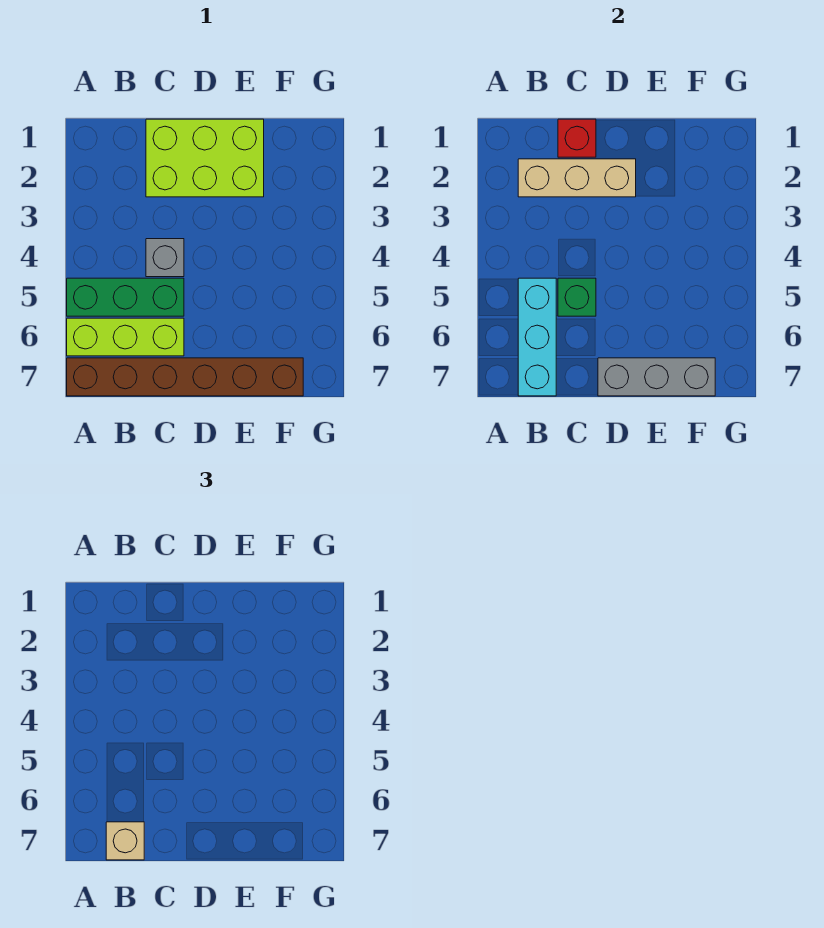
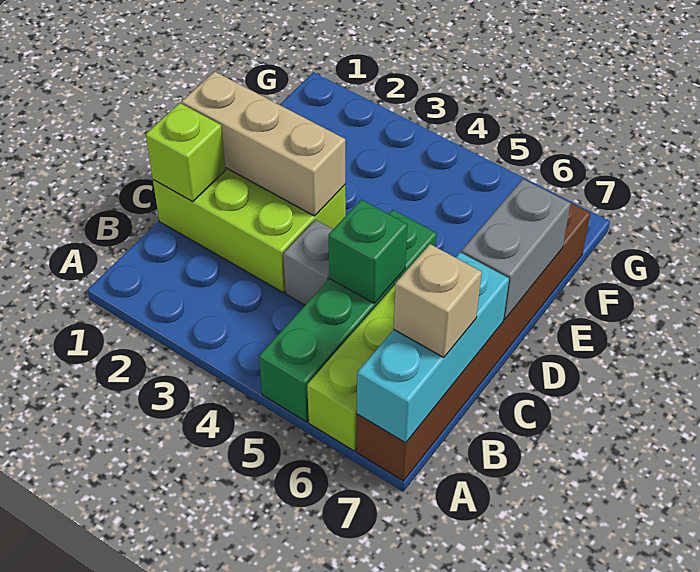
green 1x3 brick [67,278,184,316] -> green 1x4 brick [259,210,437,422]
tan 1x3 brick [518,159,636,197] -> tan 1x3 brick turned to [182,71,345,216]
cyan 1x3 brick [518,278,556,396] -> cyan 1x3 brick turned to [357,252,509,443]
lime 2x3 brick [146,119,264,197] -> lime 2x3 brick turned to [153,168,346,293]
red 1x1 brick [558,119,596,157] -> lime 1x1 brick [146,103,226,202]
grey 1x3 brick [598,358,715,396] -> grey 1x2 brick [461,179,571,320]

